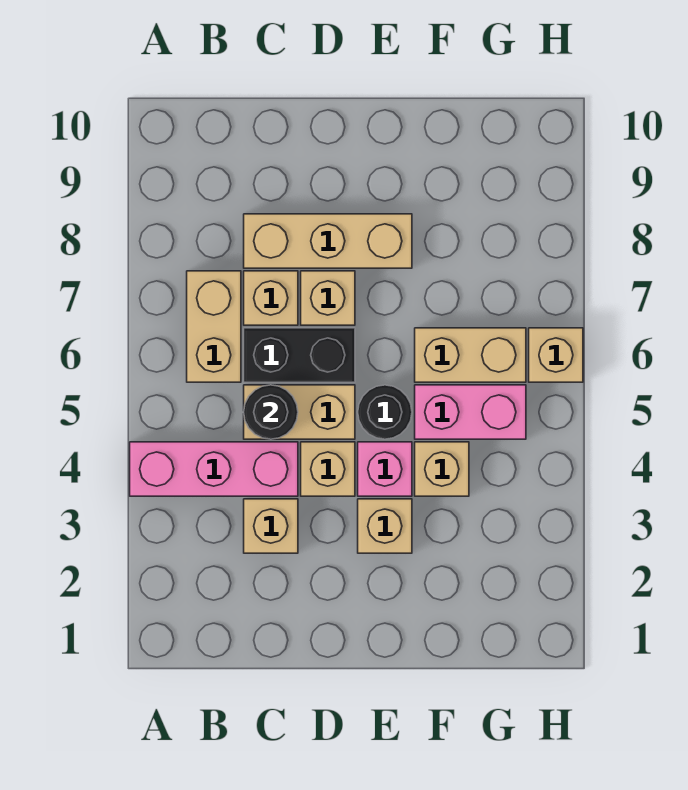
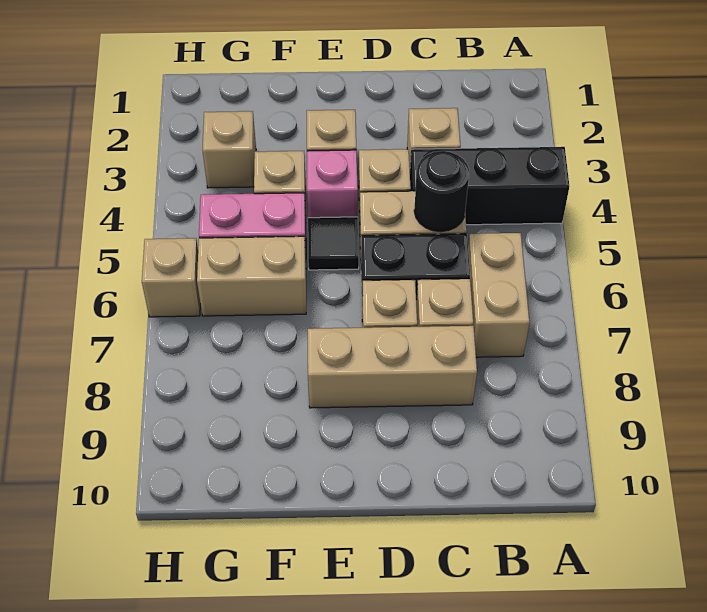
pink 1x3 brick [130,442,298,496] -> black 1x3 brick [410,147,569,225]
black 1x1 round brick [358,385,412,439] -> black 1x1 tile [308,217,359,270]
none -> tan 1x1 brick [202,111,256,188]

